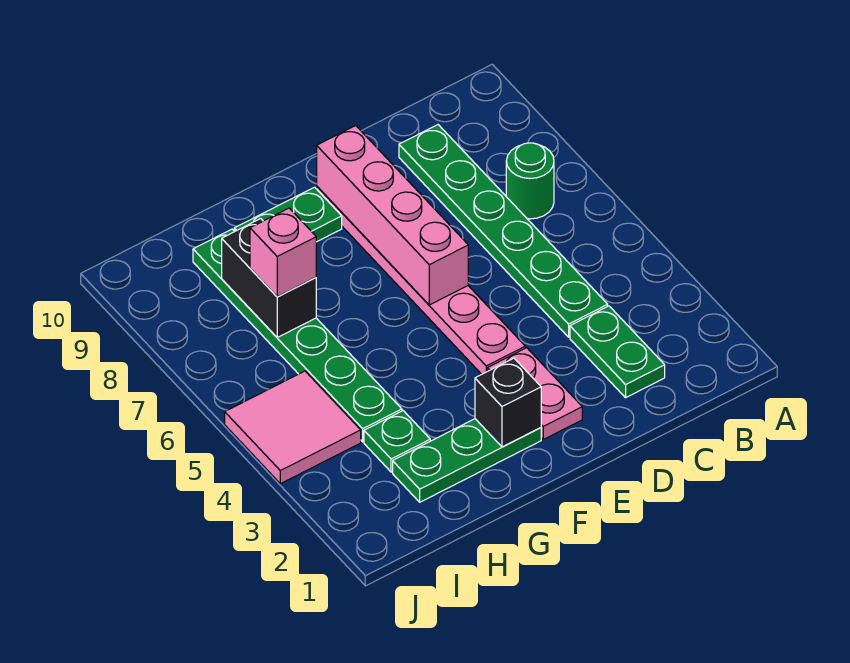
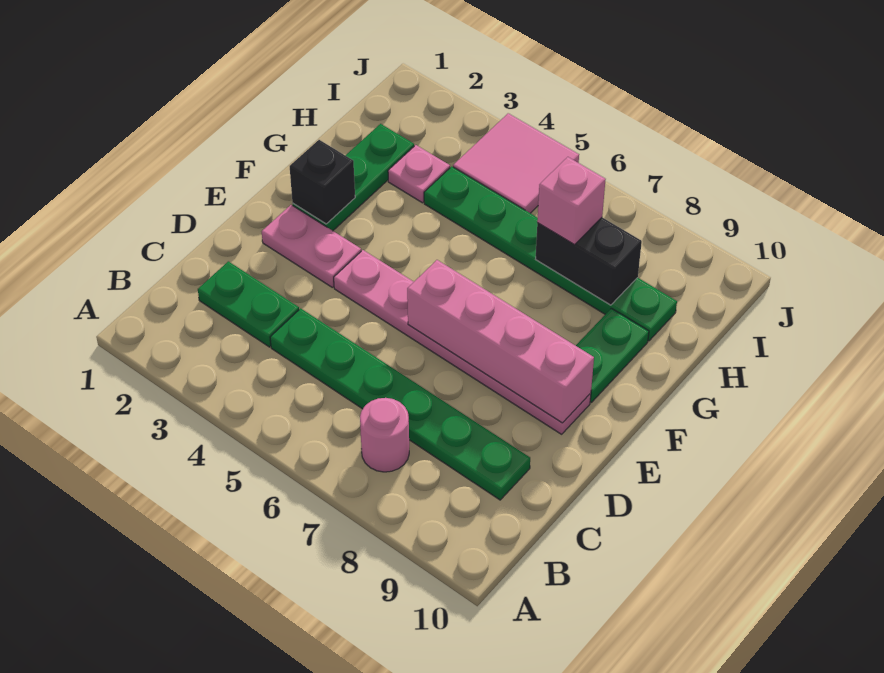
green 1x1 round brick [506,143,554,219] -> pink 1x1 round brick [360,398,409,472]
green 1x1 plate [364,411,430,472] -> pink 1x1 plate [388,145,450,203]

